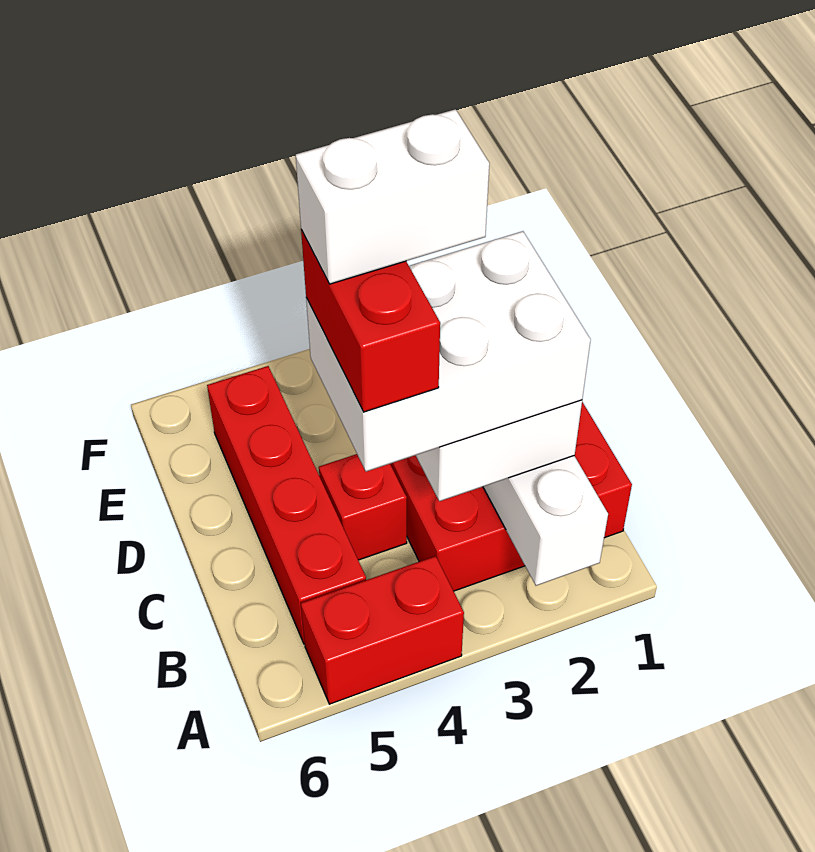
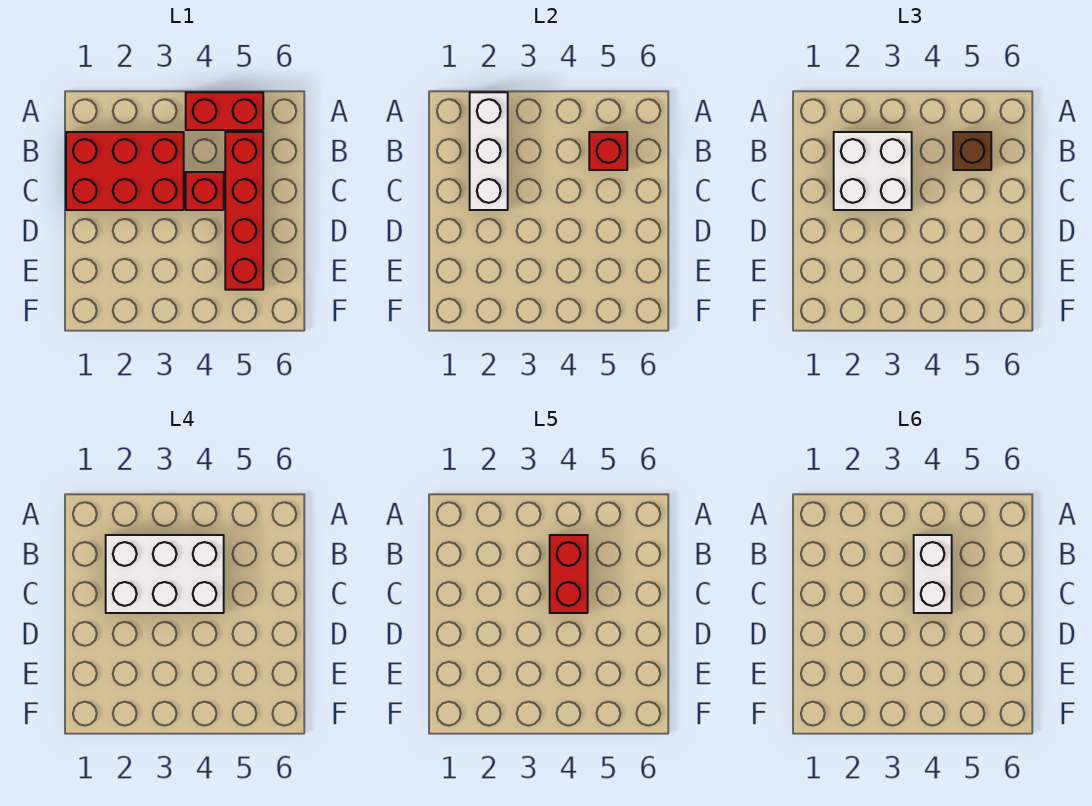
none -> red 1x1 brick [589,132,627,170]
none -> brown 1x1 brick [953,132,991,170]
white 1x2 brick [296,109,489,284] -> white 1x2 brick turned to [914,535,952,613]

